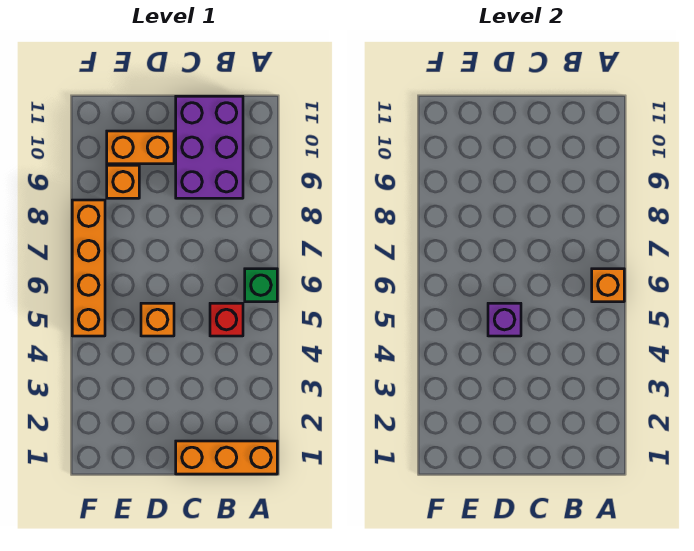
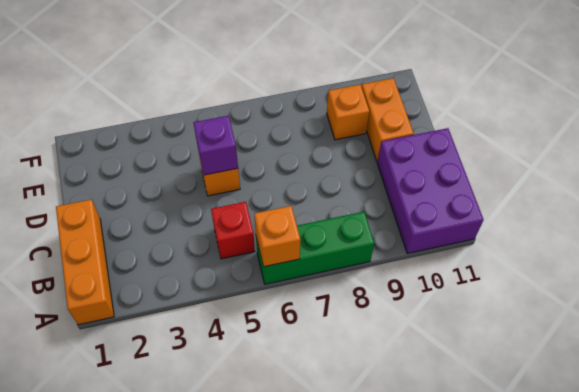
green 1x1 brick [245,269,277,302] -> green 1x3 brick [256,212,374,284]
purple 2x3 brick [176,96,243,198] -> purple 2x3 brick turned to [377,128,484,254]
orange 1x4 brick [72,200,105,336] -> none

